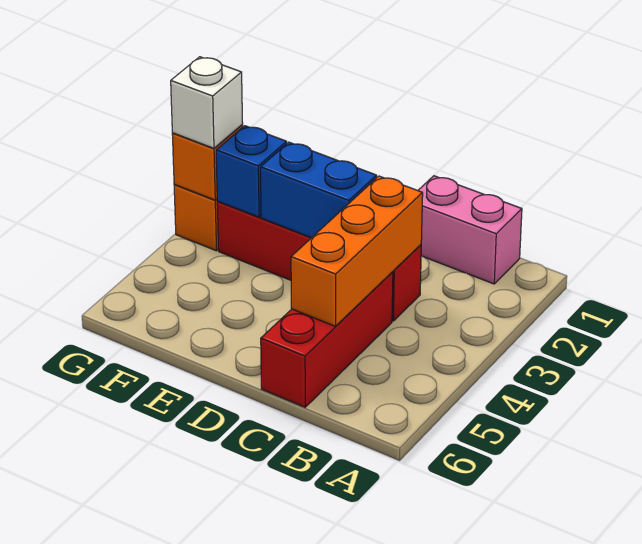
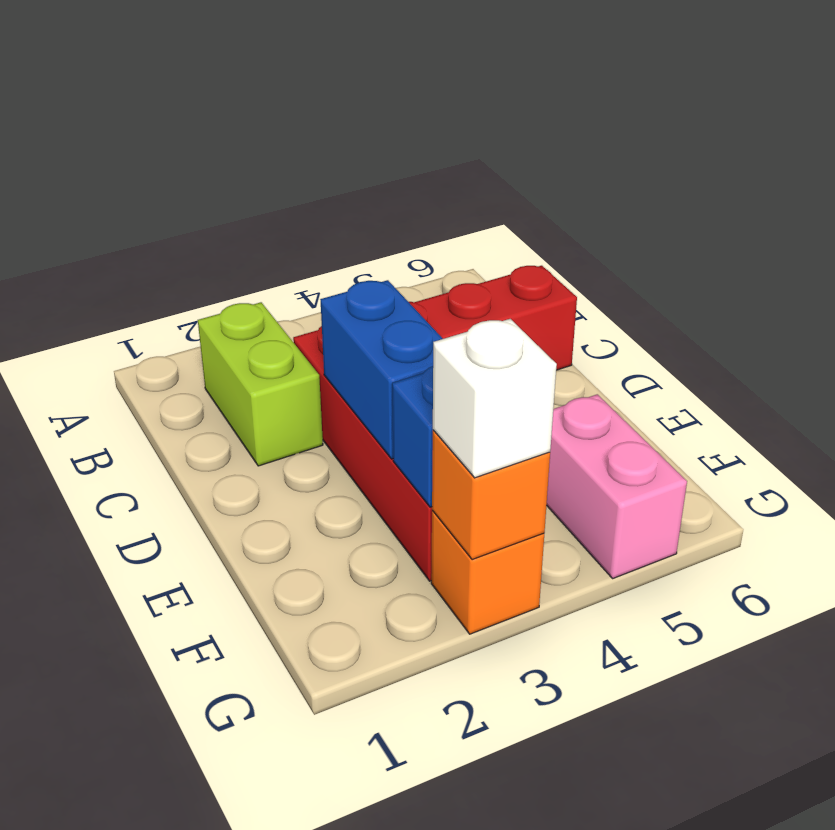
pink 1x2 brick [418,176,522,284] -> pink 1x2 brick moved to [547,394,687,578]
none -> lime 1x2 brick [198,302,323,466]
orange 1x3 brick [291,176,423,326] -> none

